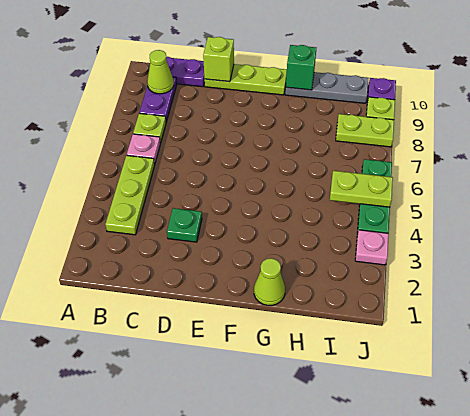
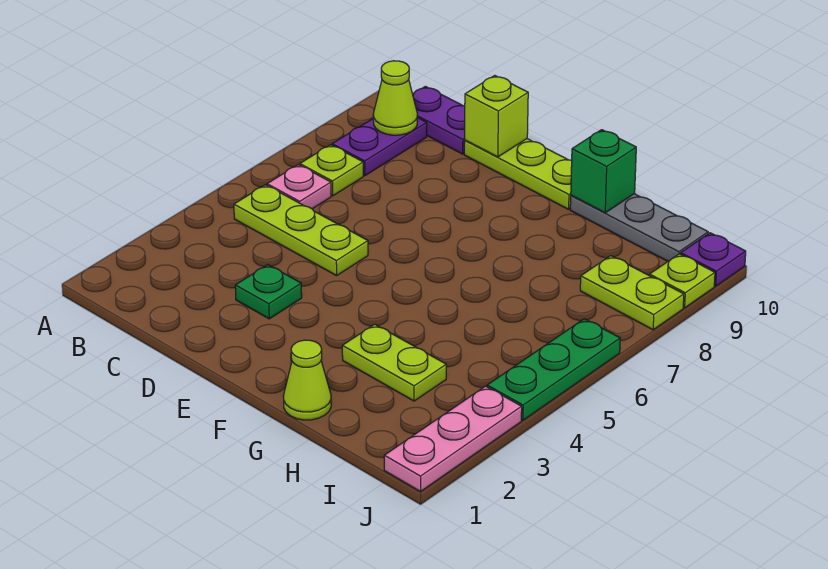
lime 1x3 plate [105,155,155,235] -> lime 1x3 plate turned to [234,185,368,276]
lime 1x2 plate [330,171,393,207] -> lime 1x2 plate moved to [342,324,446,401]
pink 1x1 plate [355,230,389,265] -> pink 1x3 plate [384,386,522,492]

